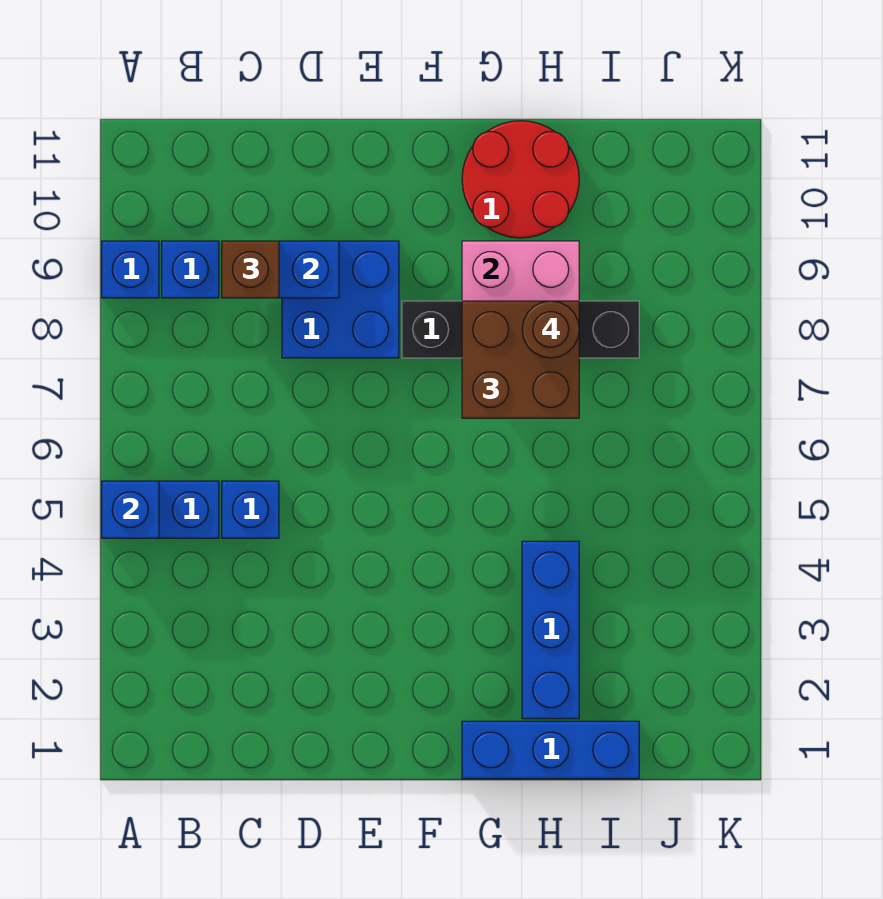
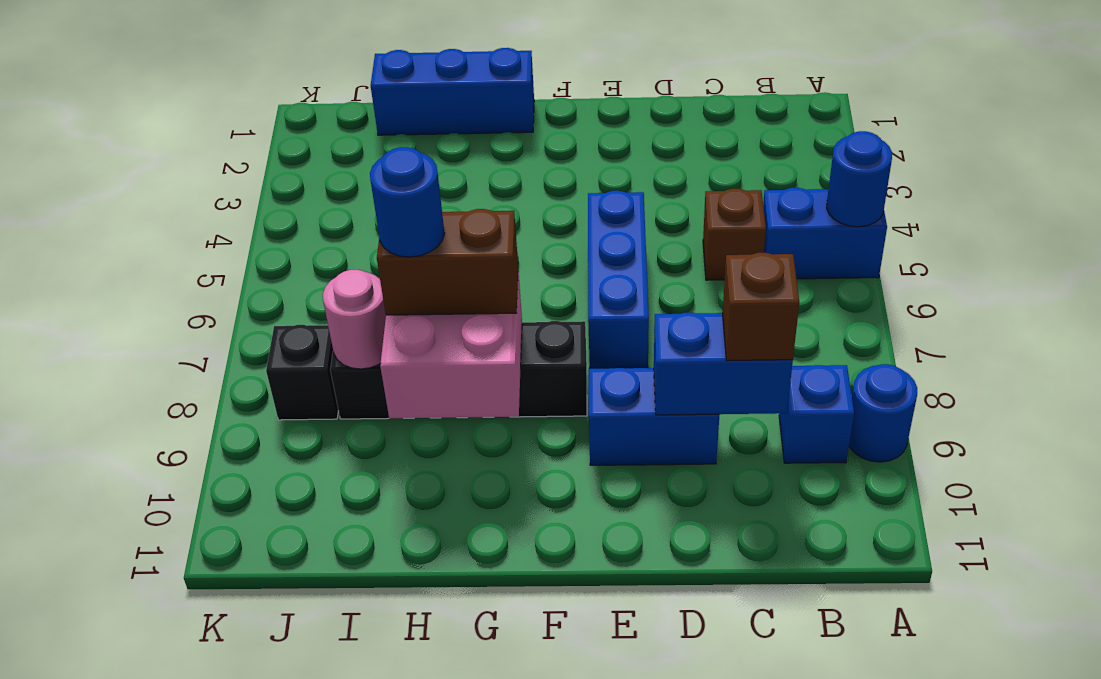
blue 1x1 brick [102,481,159,538] -> blue 1x1 round brick [827,131,892,227]
blue 1x1 brick [102,241,159,298] -> blue 1x1 round brick [849,364,917,462]
blue 1x1 brick [222,481,279,538] -> brown 1x1 brick [703,189,766,280]
blue 2x2 brick [282,241,399,358] -> blue 1x2 brick [589,368,719,465]
brown 2x2 brick [462,301,579,418] -> brown 1x2 brick [377,209,518,315]
red 2x2 round brick [462,121,579,238] -> none
blue 1x3 brick [522,541,579,719] -> blue 1x3 brick moved to [588,191,649,369]
brown 1x1 round brick [522,301,579,358] -> blue 1x1 round brick [370,147,445,257]
none -> pink 1x1 round brick [323,270,386,369]
none -> black 1x1 brick [266,325,338,420]

